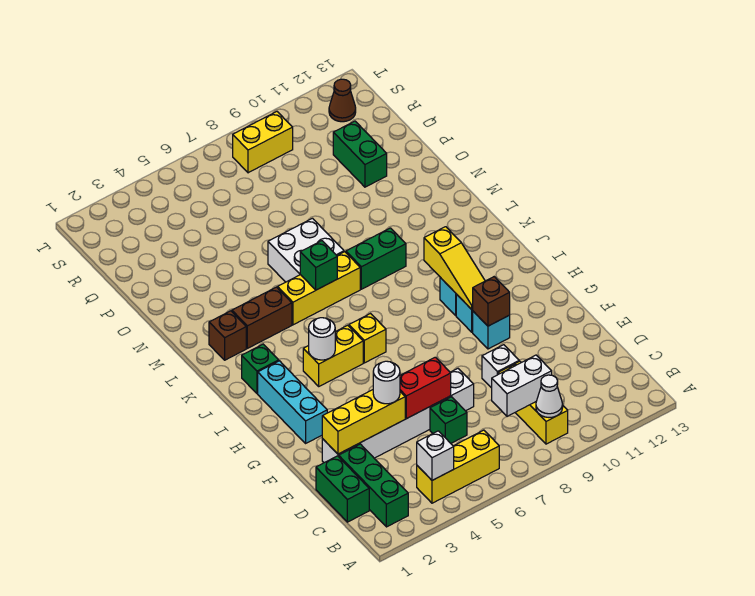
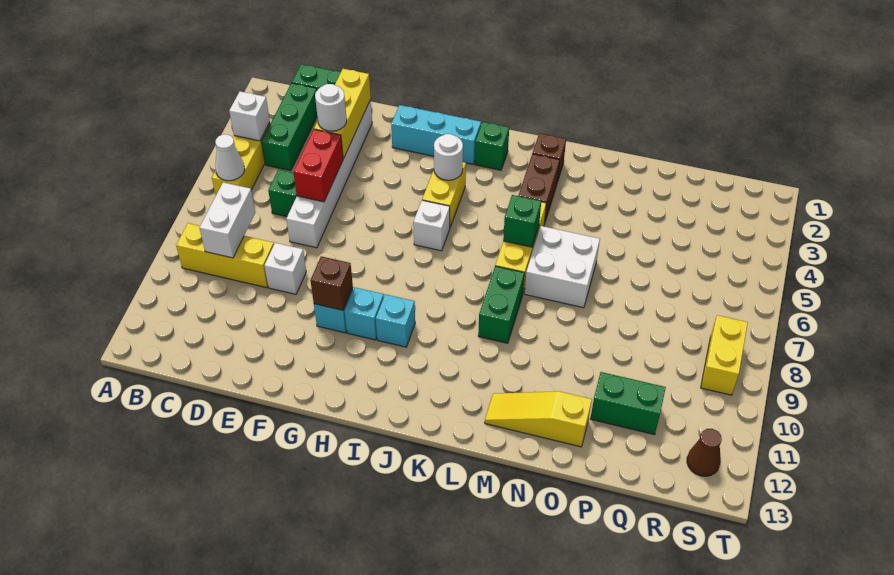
green 1x3 brick [339,444,408,527] -> green 1x3 brick turned to [262,83,317,171]
white 1x1 cone [536,375,563,418] -> white 1x1 cone moved to [215,134,245,181]
yellow 1x3 slope [424,227,485,309] -> yellow 1x3 slope moved to [485,391,592,447]
yellow 1x1 brick [349,314,386,363] -> white 1x1 brick [413,200,450,251]

